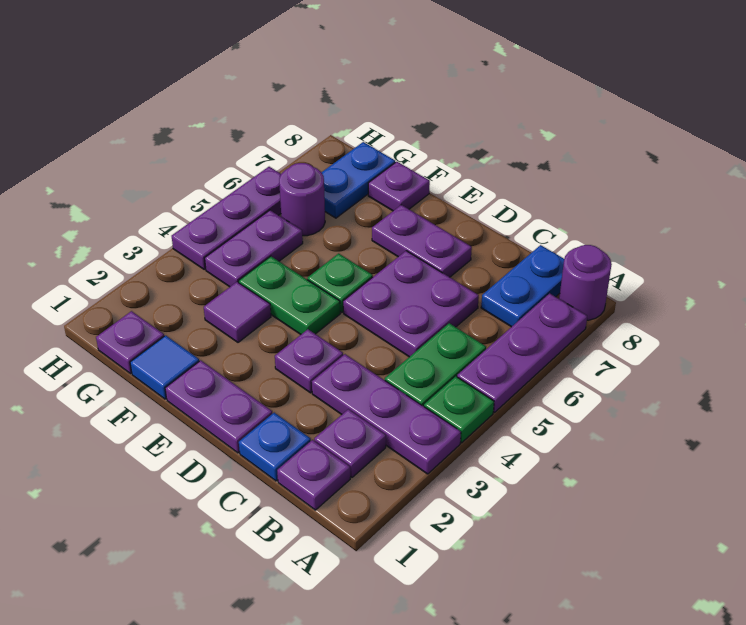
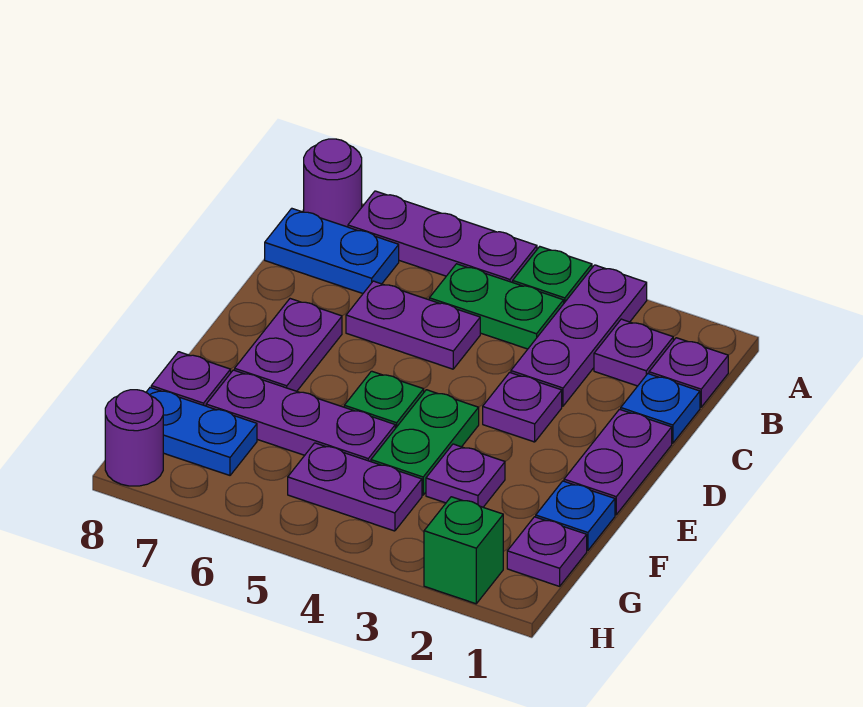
purple 2x2 plate [343,251,479,357] -> purple 1x2 plate [346,281,480,369]
blue 1x1 tile [130,335,199,399] -> blue 1x1 plate [536,481,615,551]
purple 1x1 tile [204,282,271,342] -> purple 1x1 plate [426,444,505,507]
purple 1x1 round brick [279,163,325,236] -> purple 1x1 round brick moved to [105,390,163,486]
none -> green 1x1 brick [424,497,503,604]
purple 1x3 plate [172,167,281,269] -> purple 1x3 plate moved to [206,370,395,462]

